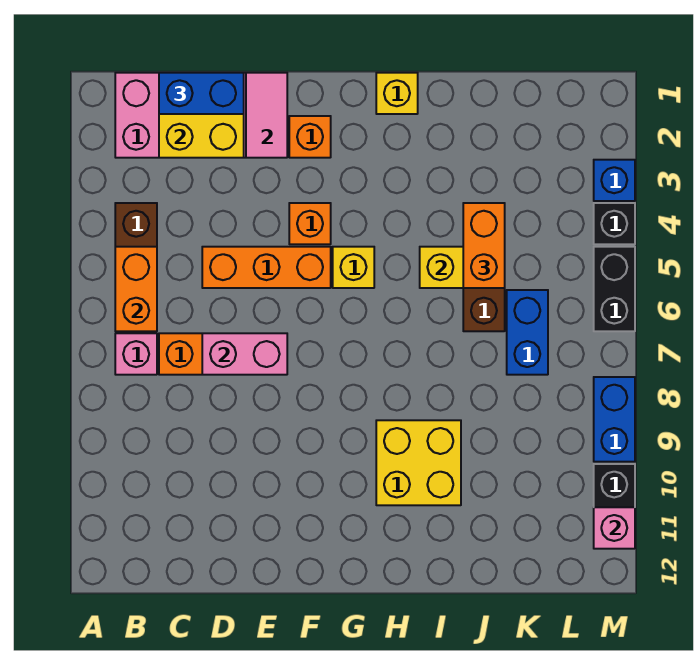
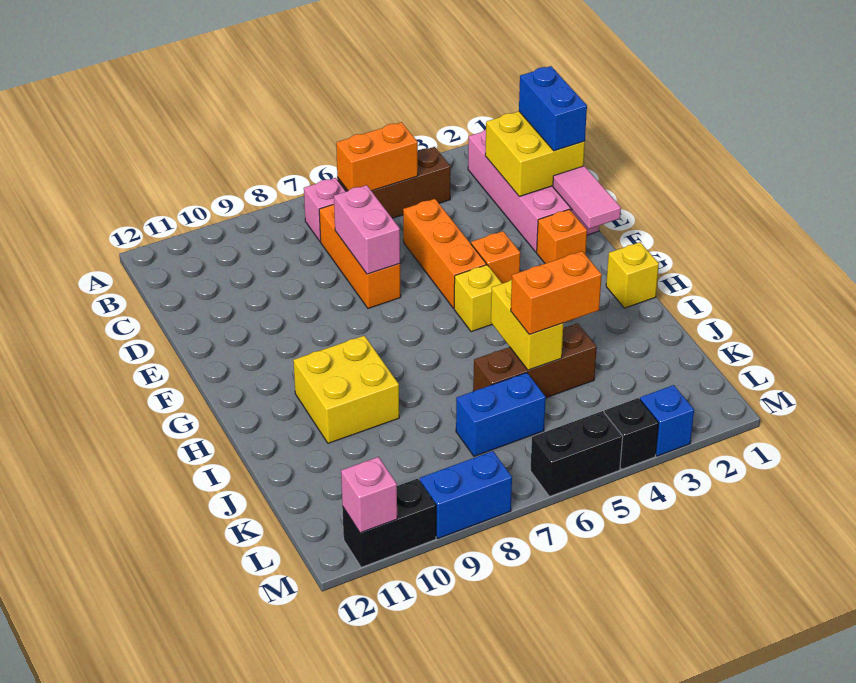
pink 1x2 tile [246,73,287,158] -> pink 1x2 tile turned to [553,166,621,229]

